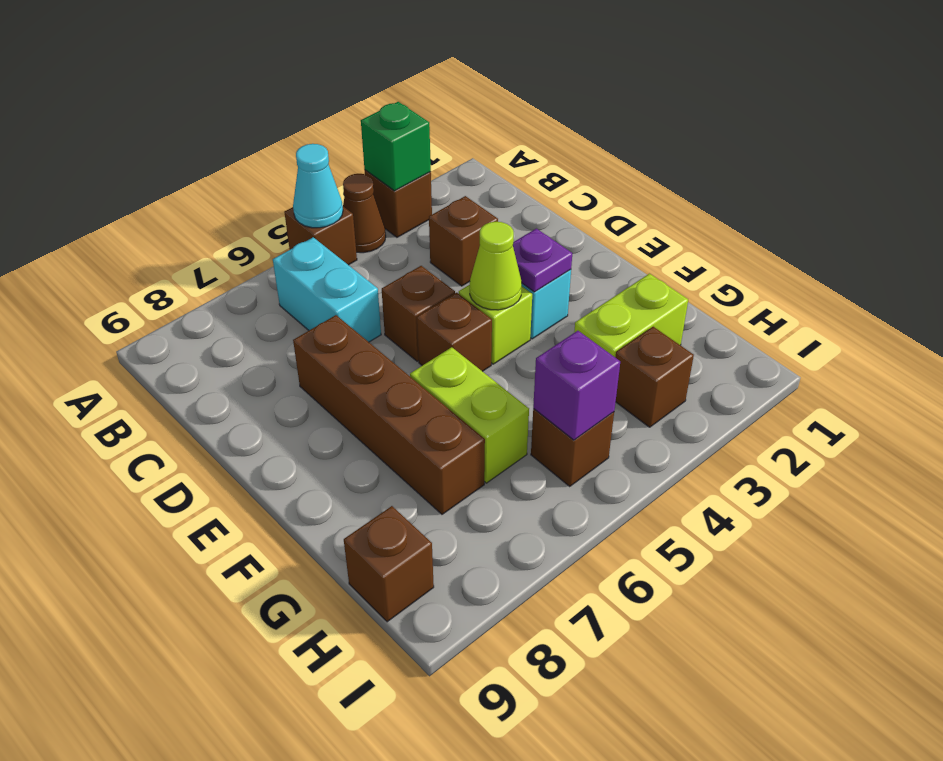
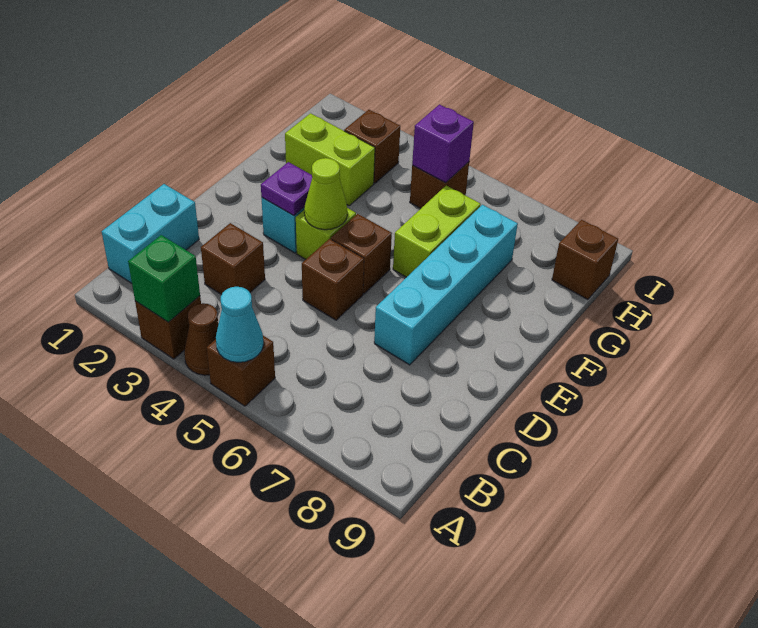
cyan 1x2 brick [273,237,381,342] -> cyan 1x2 brick moved to [102,184,199,283]
brown 1x4 brick [293,315,485,514] -> cyan 1x4 brick [374,205,518,365]

